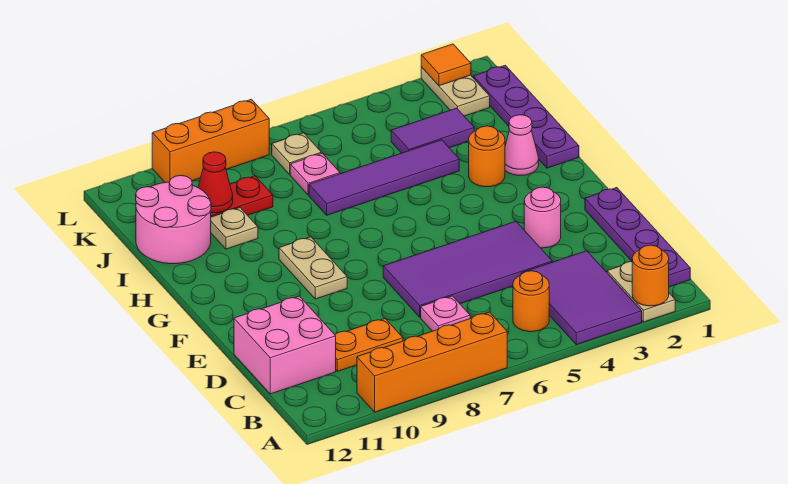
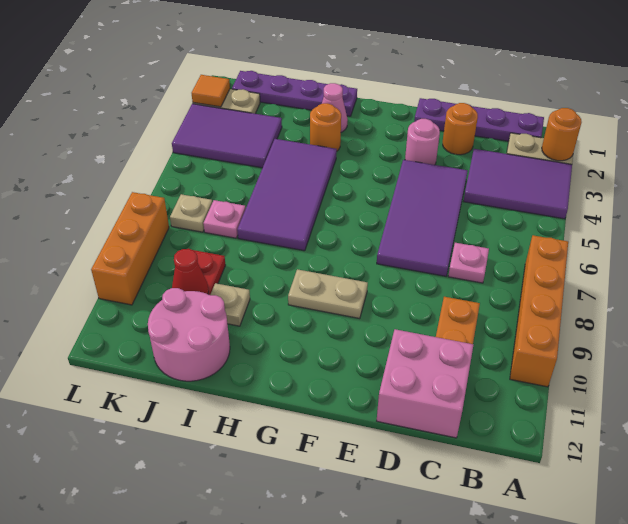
orange 1x1 round brick [513,271,549,332] -> orange 1x1 round brick moved to [443,103,478,155]
purple 1x4 tile [309,140,459,215] -> purple 2x4 tile [237,139,337,251]
purple 1x2 tile [391,108,474,153] -> purple 2x3 tile [172,104,282,168]

